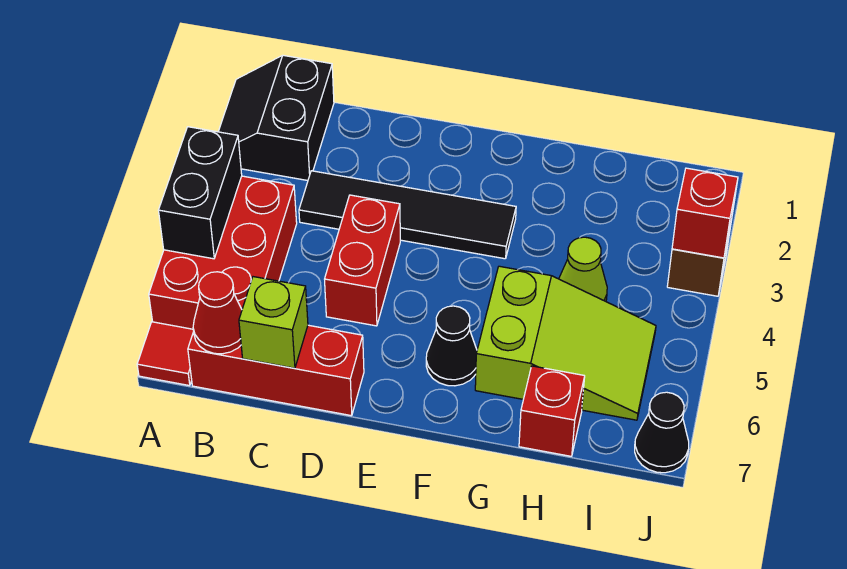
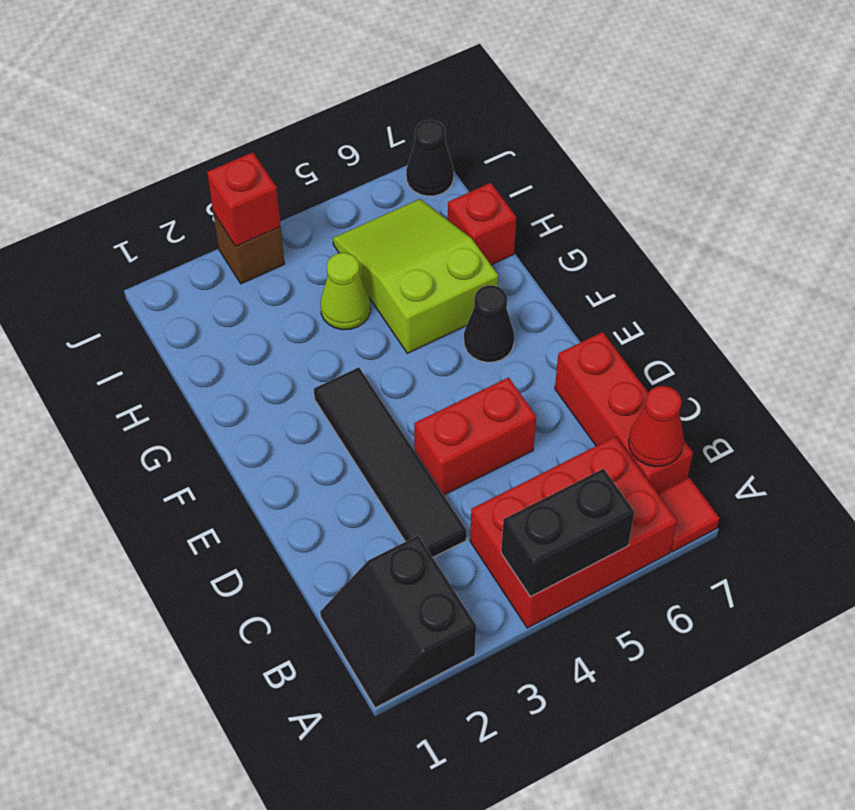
black 2x2 slope [218,55,334,180] -> black 2x2 slope turned to [320,536,476,708]
lime 1x1 brick [239,277,308,368] -> none

